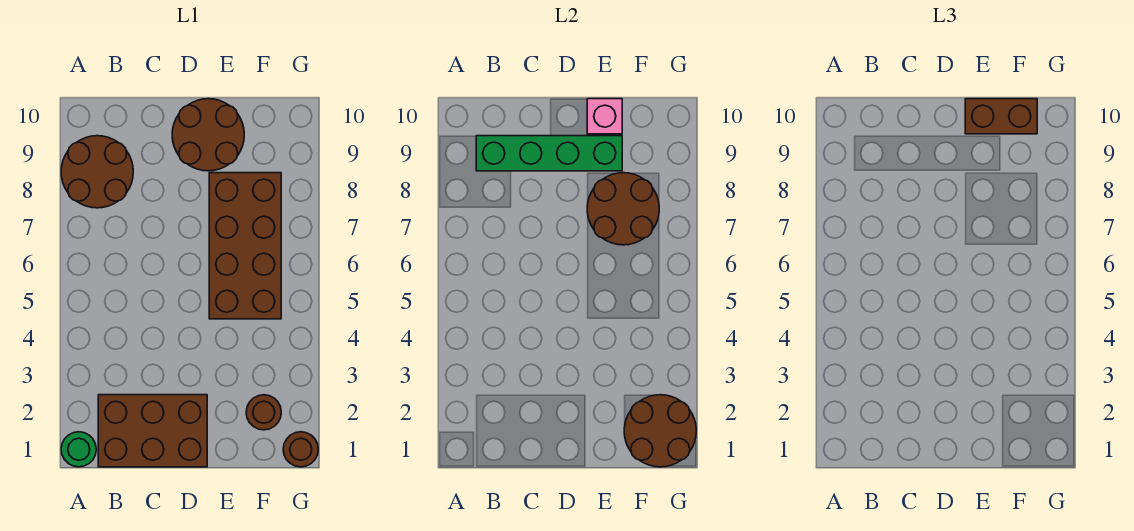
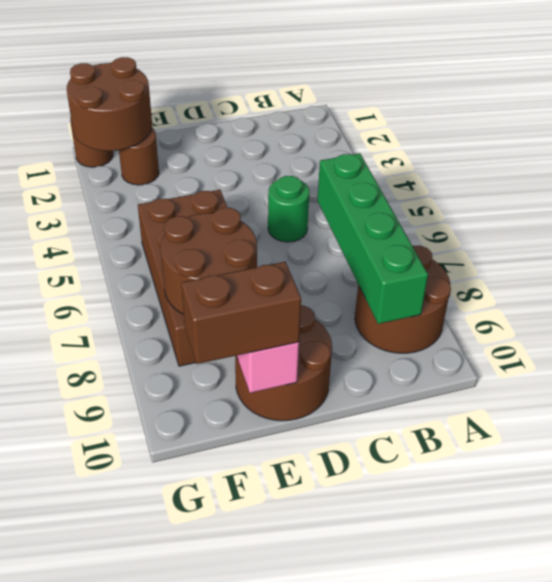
green 1x1 round brick [61,432,96,467] -> green 1x1 round brick moved to [268,176,309,242]
brown 2x3 brick [98,395,207,467] -> none
green 1x4 brick [476,136,622,171] -> green 1x4 brick turned to [317,153,428,324]

